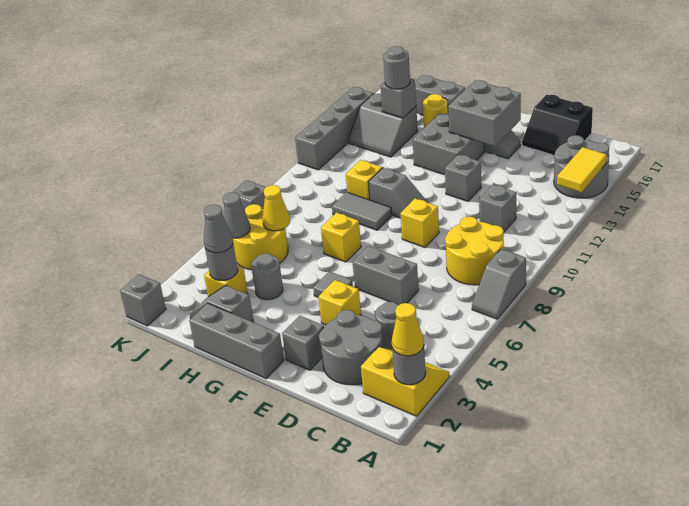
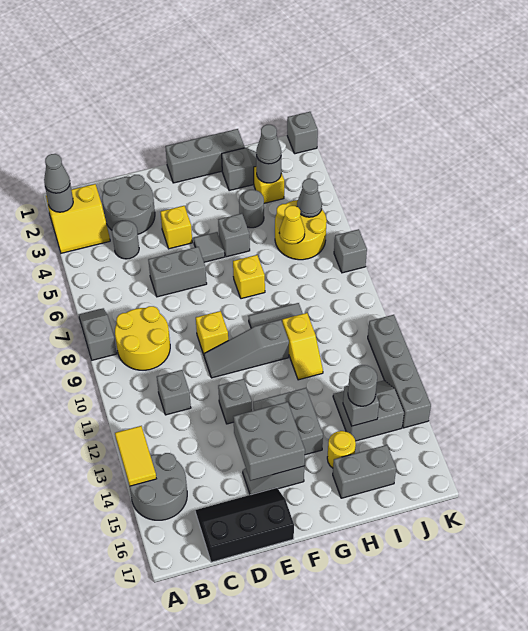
yellow 1x1 cone [392,303,424,356] -> grey 1x1 cone [44,154,70,193]
black 2x2 slope [522,95,593,155] -> black 2x3 slope [195,488,294,562]
grey 1x1 brick [282,316,324,370] -> grey 1x1 brick moved to [218,214,250,257]
grey 1x2 slope [369,168,428,218] -> grey 1x3 slope [204,320,289,378]

